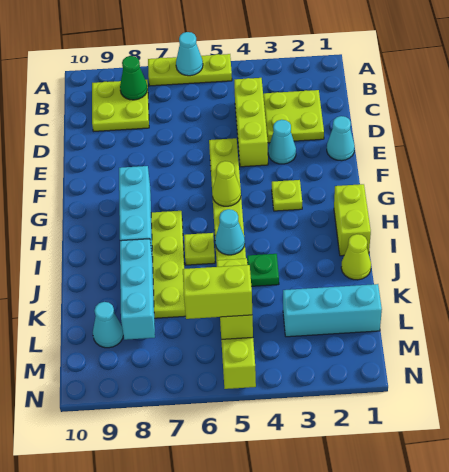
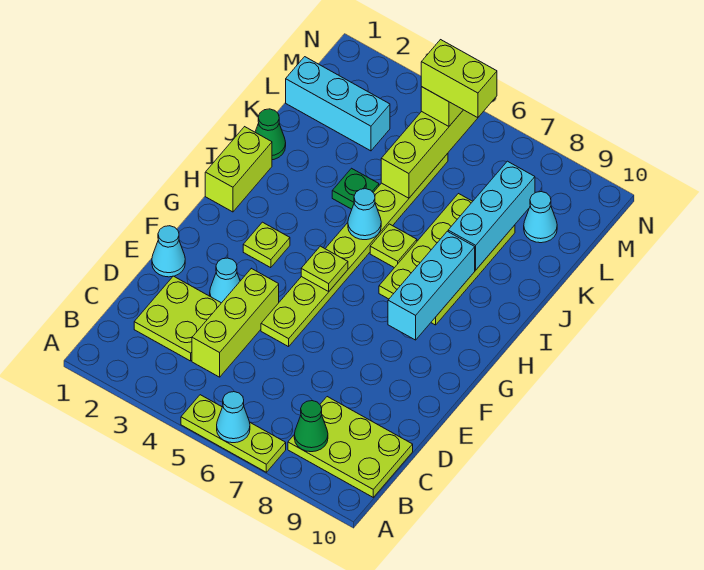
lime 2x2 plate [92,80,149,131] -> lime 2x3 plate [288,397,413,497]
lime 1x1 cone [212,161,241,206] -> lime 1x1 plate [301,246,348,291]
lime 1x1 cone [341,234,371,280] -> green 1x1 cone [255,109,286,160]

